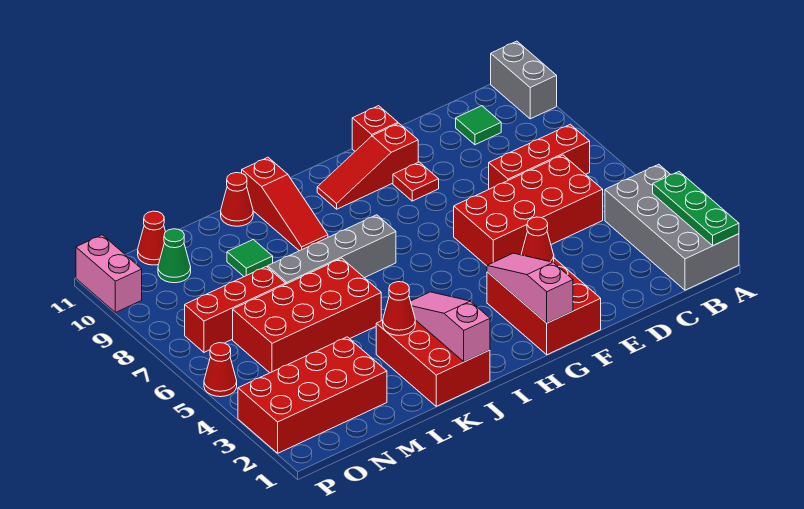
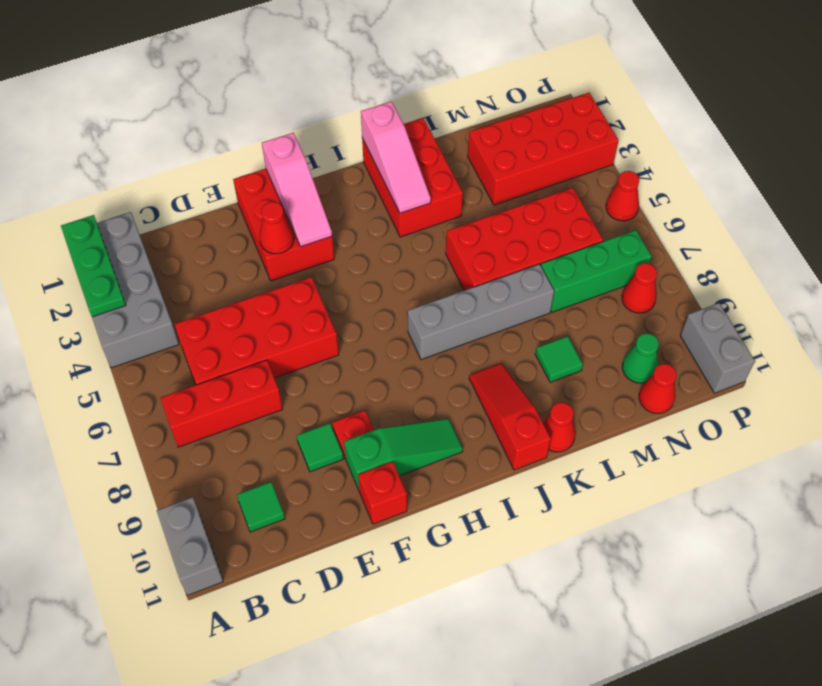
none -> green 1x1 tile [297,423,343,472]
red 1x3 slope [317,123,418,209] -> green 1x3 slope [344,419,463,490]
red 1x1 cone [383,282,415,336] -> red 1x1 cone moved to [622,263,657,313]
red 1x3 brick [185,267,286,352] -> green 1x3 brick [541,230,652,312]
pink 1x2 brick [76,235,142,313] -> grey 1x2 brick [680,303,755,393]

